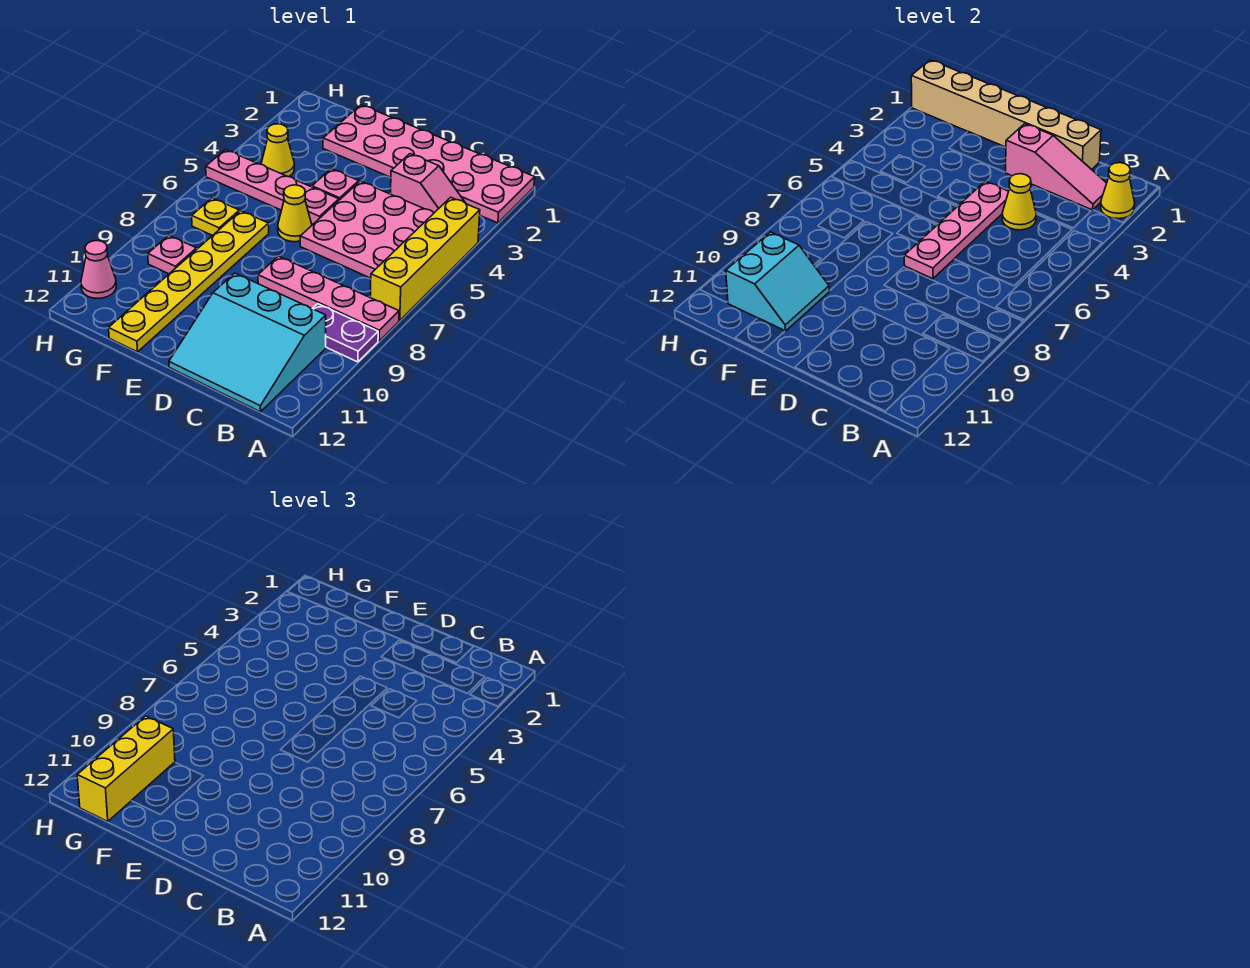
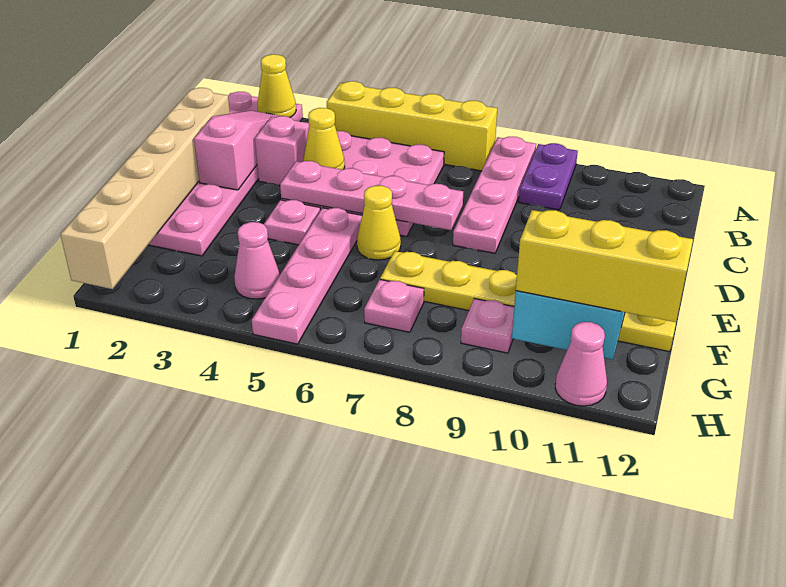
cyan 3x3 slope [169,273,326,412] -> none
yellow 1x1 cone [261,124,294,177] -> pink 1x1 cone [234,222,280,299]
yellow 1x1 plate [192,198,240,236] -> pink 1x1 plate [364,280,424,332]

